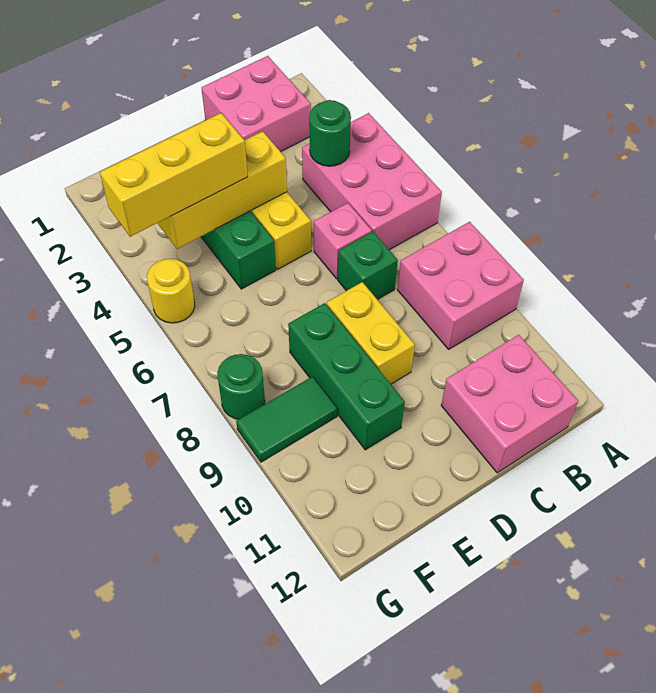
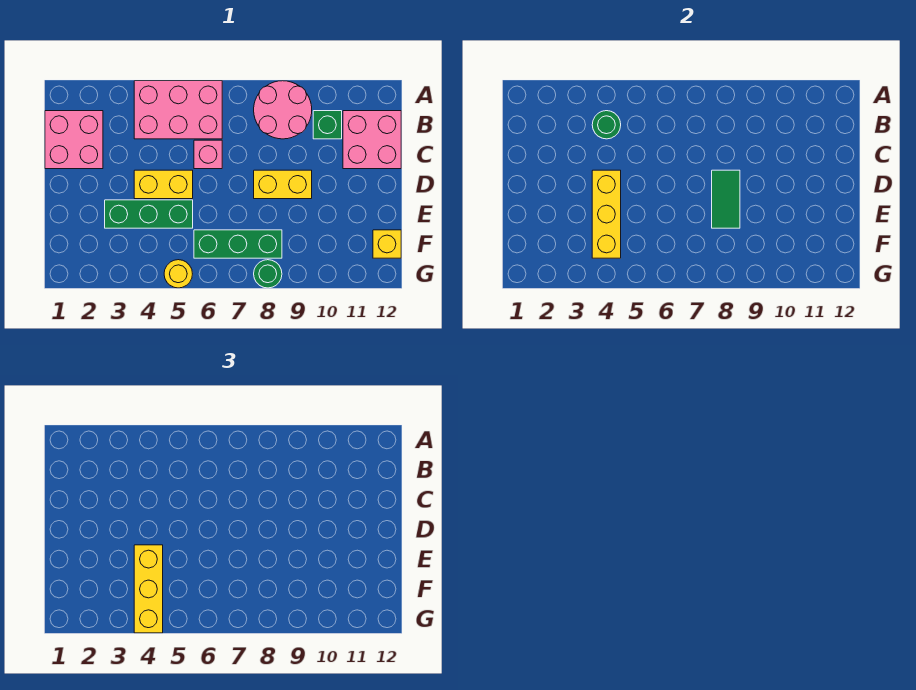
pink 2x2 brick [398,222,524,349] -> pink 2x2 round brick [254,81,312,139]
green 1x1 brick [338,232,398,300] -> green 1x1 brick moved to [313,111,342,139]
green 1x3 brick [288,303,405,450] -> green 1x3 brick moved to [194,230,282,258]
green 1x2 tile [236,377,337,462] -> green 1x2 tile moved to [712,170,740,228]
none -> yellow 1x1 brick [373,230,401,258]

